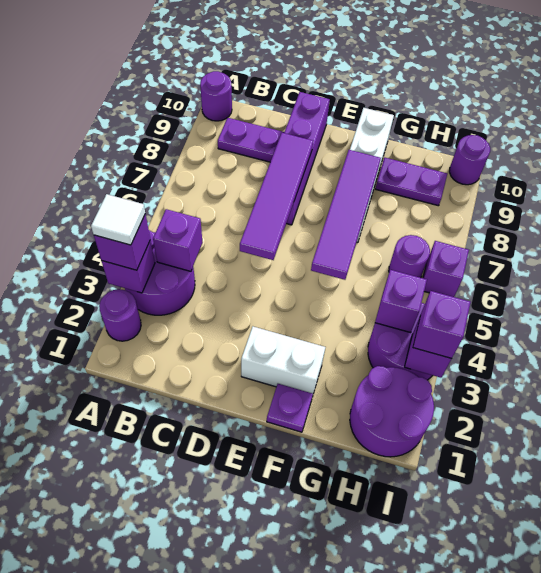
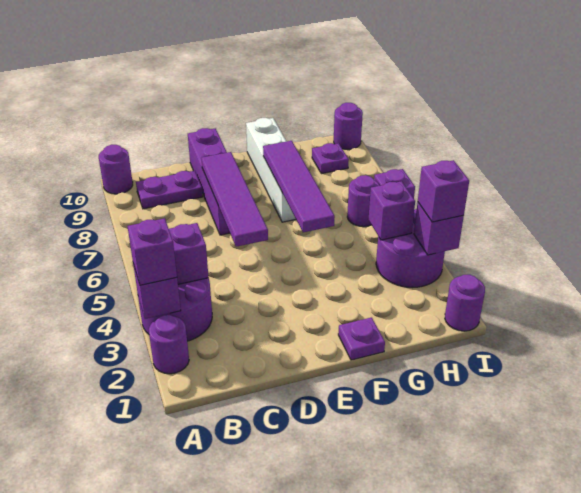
white 1x1 tile [91,194,145,245] -> none
white 1x2 brick [241,327,325,397] -> none
purple 1x2 plate [376,158,447,206] -> purple 1x1 plate [312,143,349,174]
purple 2x2 round brick [350,366,434,457] -> purple 1x1 round brick [445,275,485,331]

